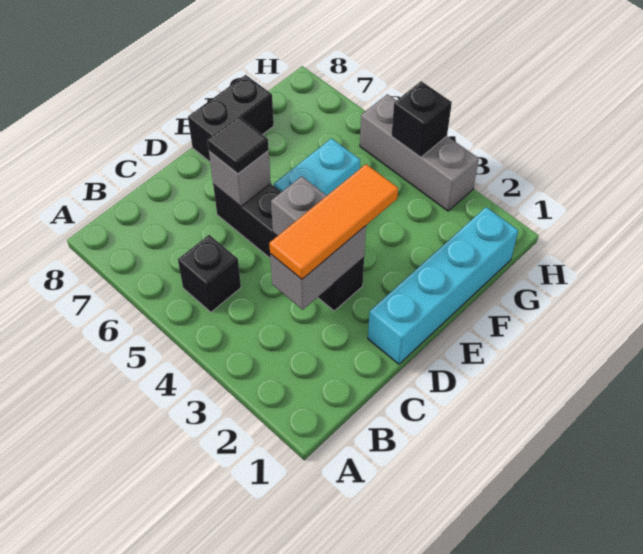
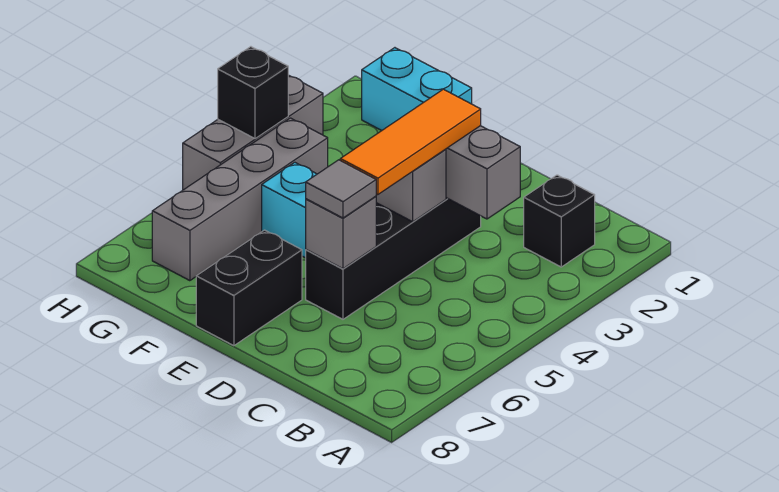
black 1x1 brick [178,235,241,312] -> black 1x1 brick moved to [524,175,595,267]
orange 1x3 tile [269,164,398,279] -> orange 1x3 tile turned to [340,89,481,195]
cyan 1x4 brick [368,207,518,364] -> cyan 1x2 brick [362,48,472,131]
black 1x1 tile [208,117,269,174] -> grey 1x1 tile [306,160,376,218]
black 1x2 brick [188,75,274,162] -> black 1x2 brick turned to [196,230,302,346]
none -> grey 1x4 brick [152,118,328,281]

